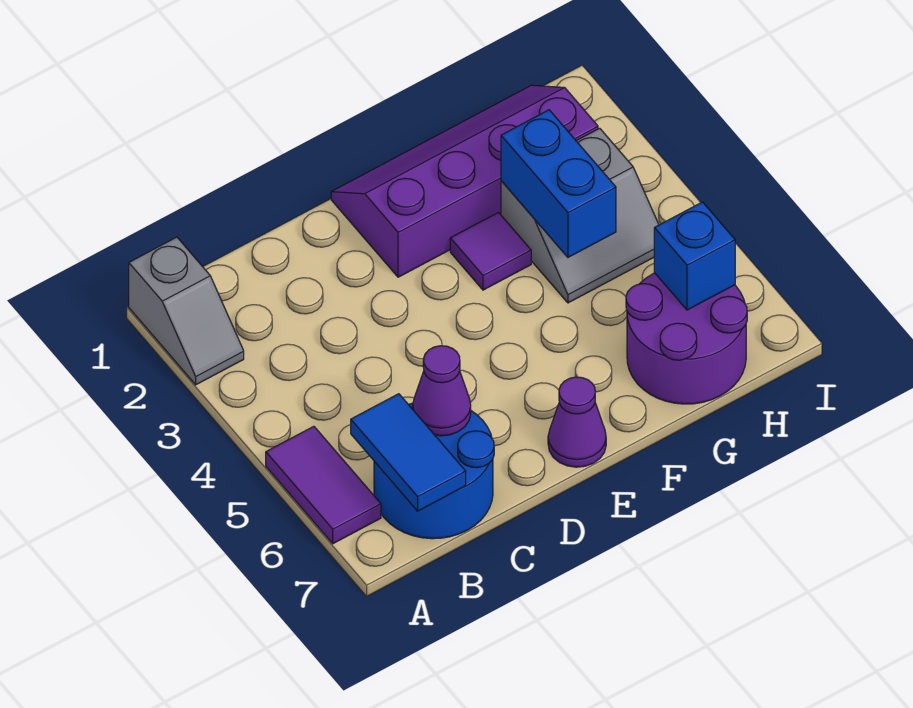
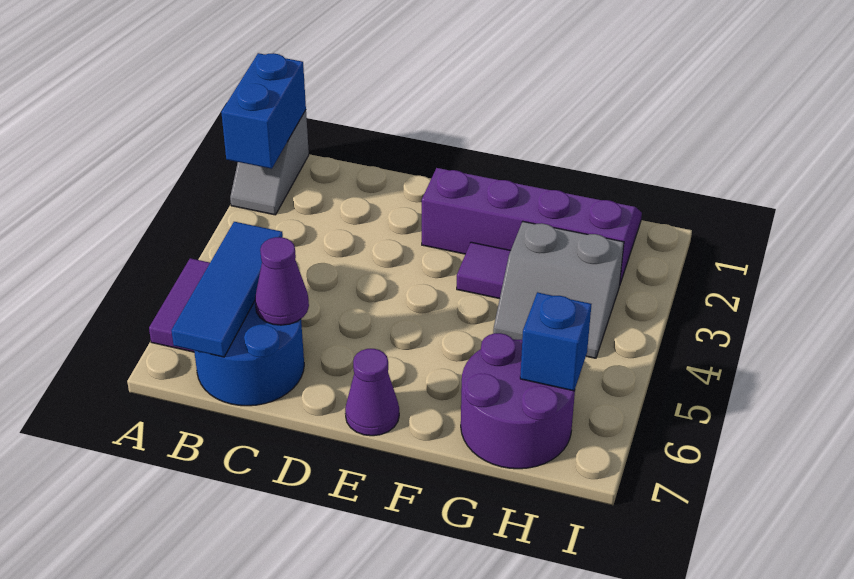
blue 1x2 tile [351,394,466,511] -> blue 1x3 tile [171,222,283,357]
blue 1x2 brick [501,110,616,257] -> blue 1x2 brick moved to [221,53,306,169]

